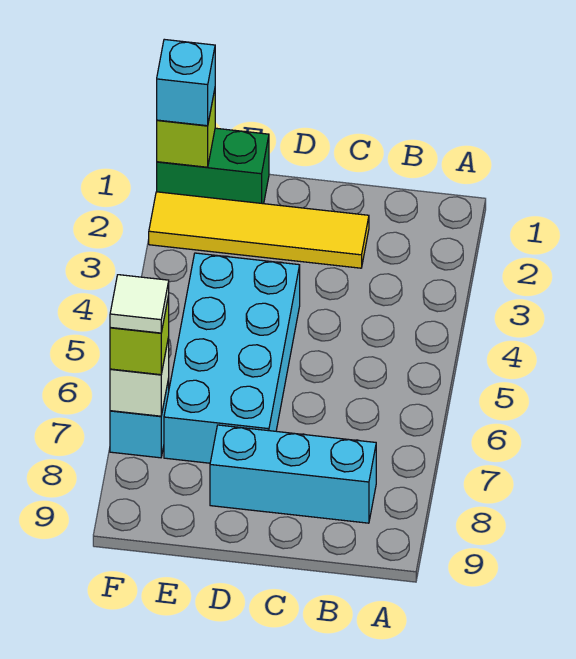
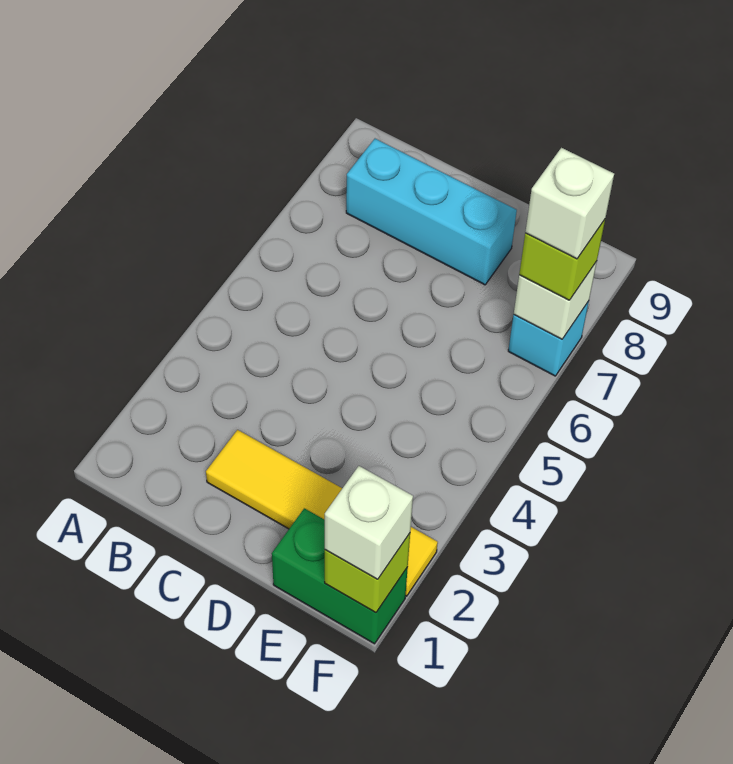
cyan 2x4 brick [164,253,300,463] -> none
cyan 1x1 brick [157,39,215,126] -> white 1x1 brick [325,466,413,579]
white 1x1 tile [110,275,169,333] -> white 1x1 brick [525,148,614,259]

